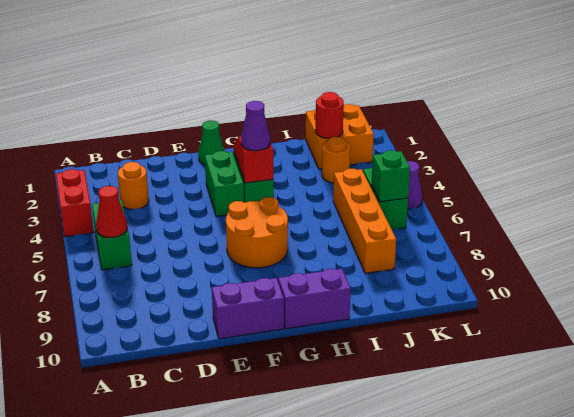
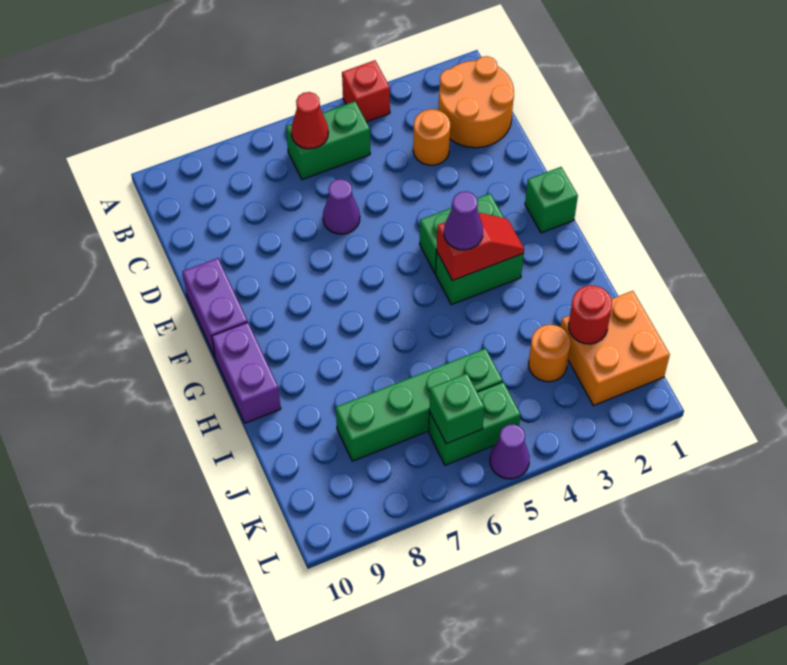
red 1x2 brick [56,169,94,237] -> red 1x1 brick [342,60,390,122]
none -> purple 1x1 cone [323,179,360,234]
green 1x1 cone [198,120,225,165] -> green 1x1 brick [525,167,578,233]
orange 2x2 round brick [226,197,288,268] -> orange 2x2 round brick moved to [439,56,514,148]
orange 1x4 brick [333,169,396,273] -> green 1x4 brick [336,348,503,461]

